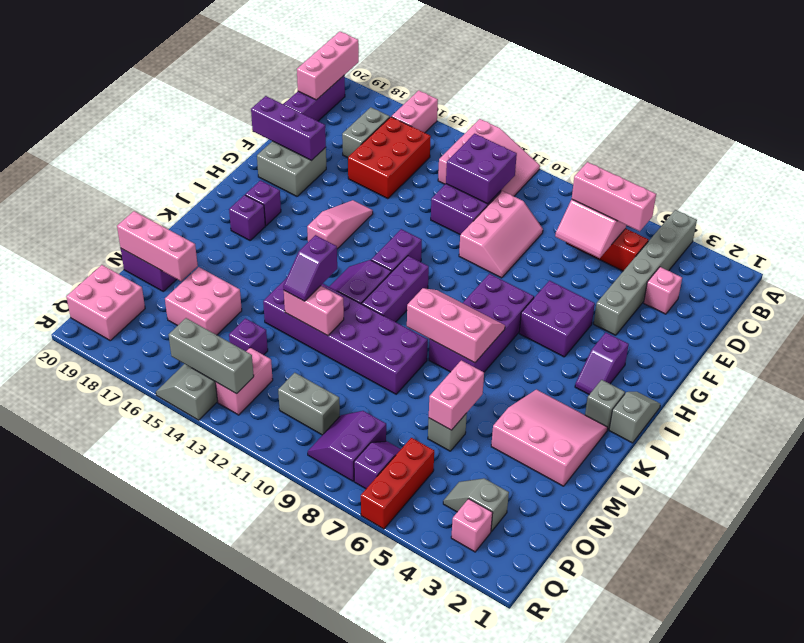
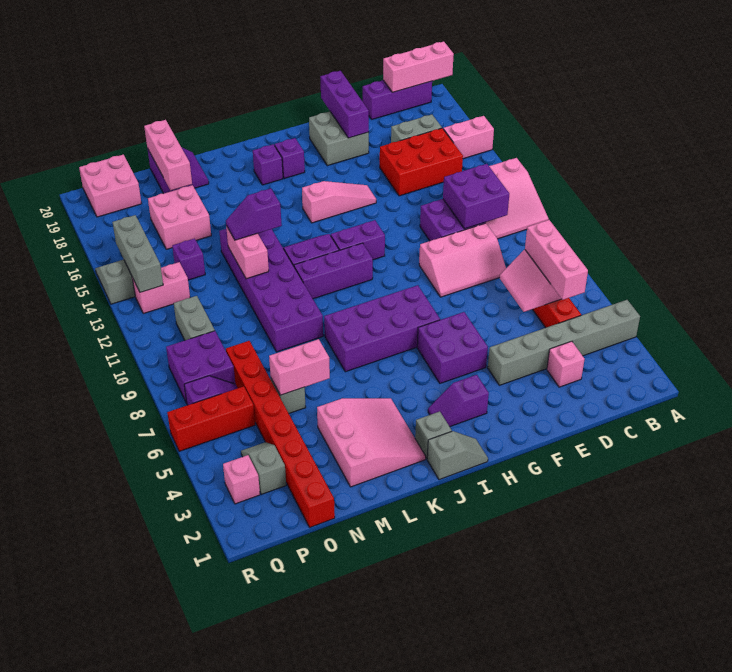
pink 2x3 slope [407,288,505,363] -> none
none -> red 1x8 brick [226,341,335,527]
purple 2x2 slope [308,411,386,481] -> purple 2x2 brick [166,331,235,403]

